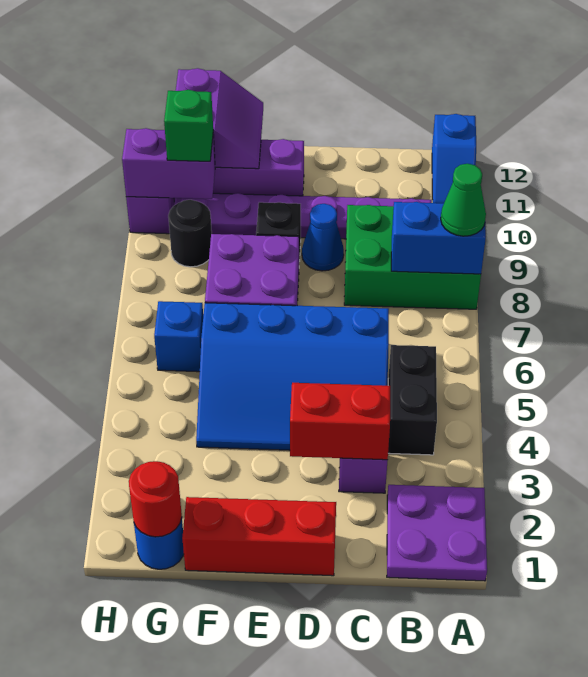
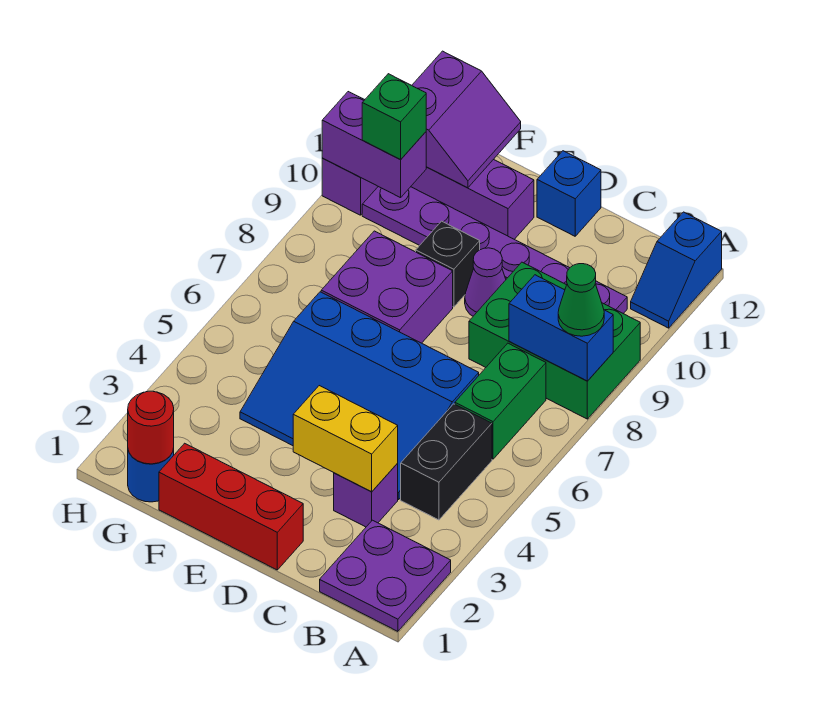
none -> green 1x2 brick [455,343,546,459]
red 1x2 brick [290,383,390,460] -> yellow 1x2 brick [293,386,398,492]
blue 1x1 cone [302,204,344,271] -> purple 1x1 cone [465,248,506,316]
blue 1x1 brick [154,301,203,372] -> blue 1x1 brick moved to [537,151,601,236]
black 1x1 round brick [168,200,212,267] -> none

